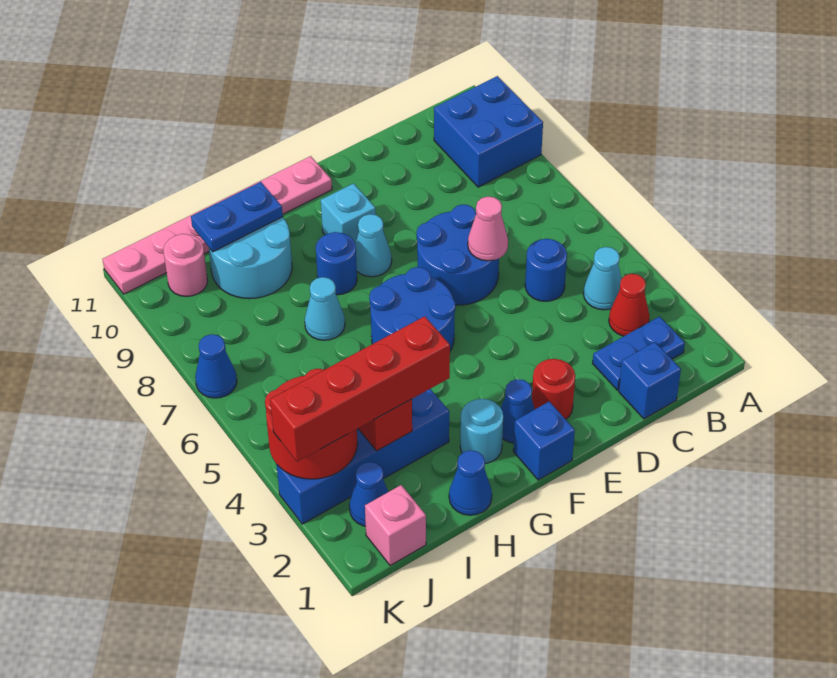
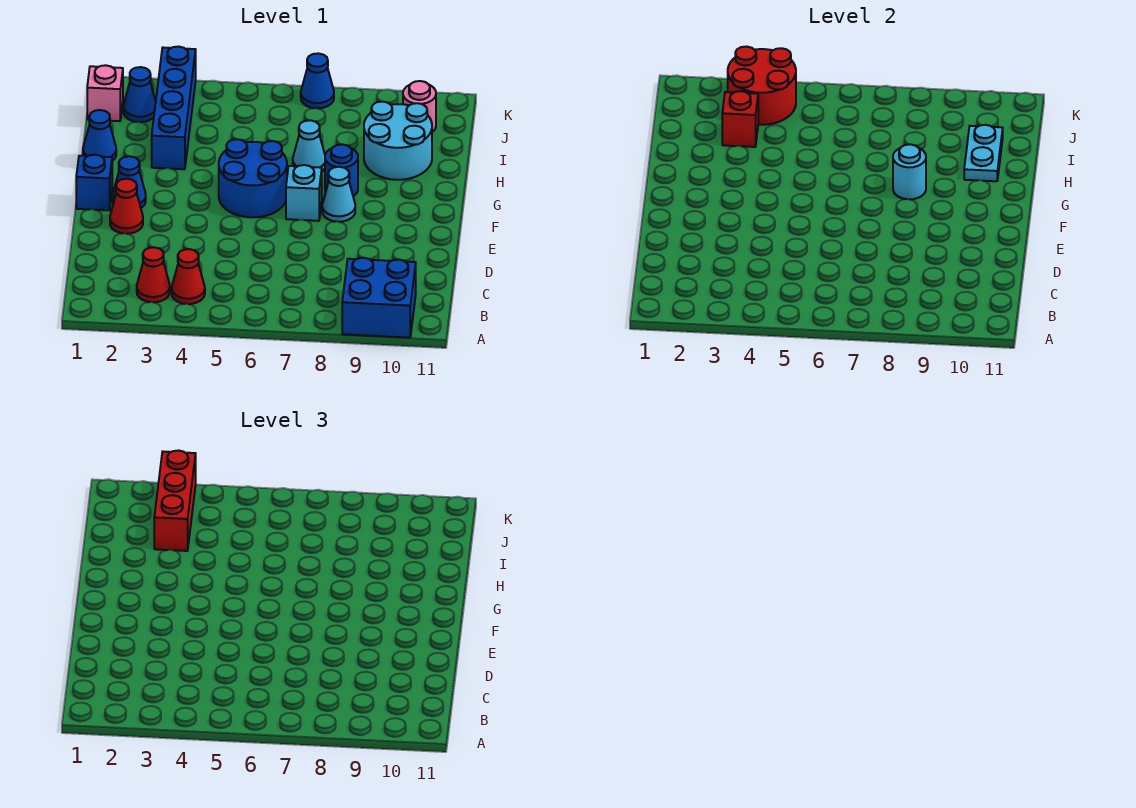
blue 1x2 plate [593,316,685,390] -> none
cyan 1x1 cone [583,247,621,310] -> red 1x1 cone [172,249,205,304]
blue 1x1 brick [619,342,681,419] -> none
blue 1x1 round brick [525,239,567,301] -> none
blue 2x2 round brick [417,204,499,305] -> none
pink 1x1 cone [468,197,508,261] -> none
red 1x1 round brick [532,359,575,419] -> red 1x1 cone [110,179,143,234]
cyan 1x1 brick [321,183,376,244] -> cyan 1x1 brick moved to [286,165,322,221]
pink 1x6 plate [102,156,332,294] -> none
cyan 1x1 round brick [460,399,503,464] -> cyan 1x1 round brick moved to [893,144,926,199]
red 1x4 brick [270,316,450,462] -> red 1x3 brick [154,451,196,551]
blue 1x2 plate [191,182,283,252] -> cyan 1x2 plate [964,125,1003,181]

